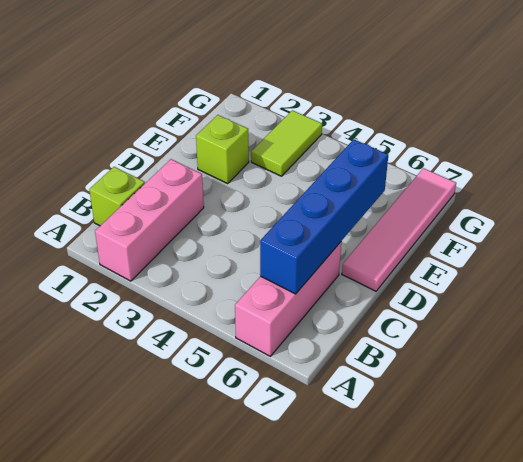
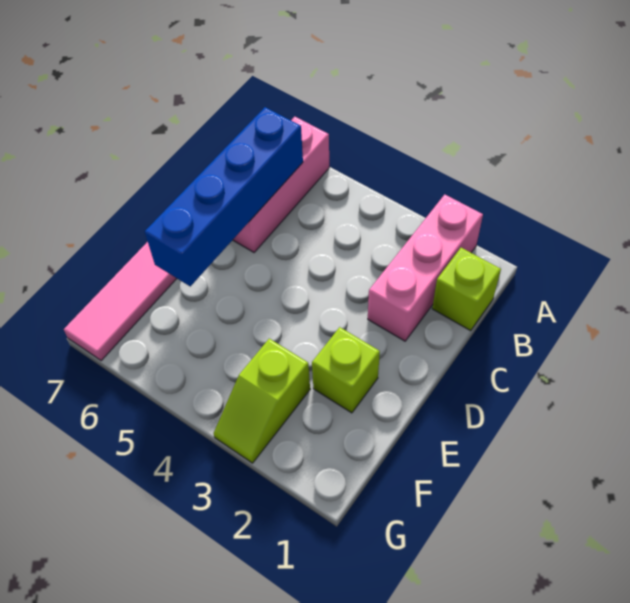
lime 1x2 tile [251,110,322,176] -> lime 1x2 slope [214,339,310,463]

